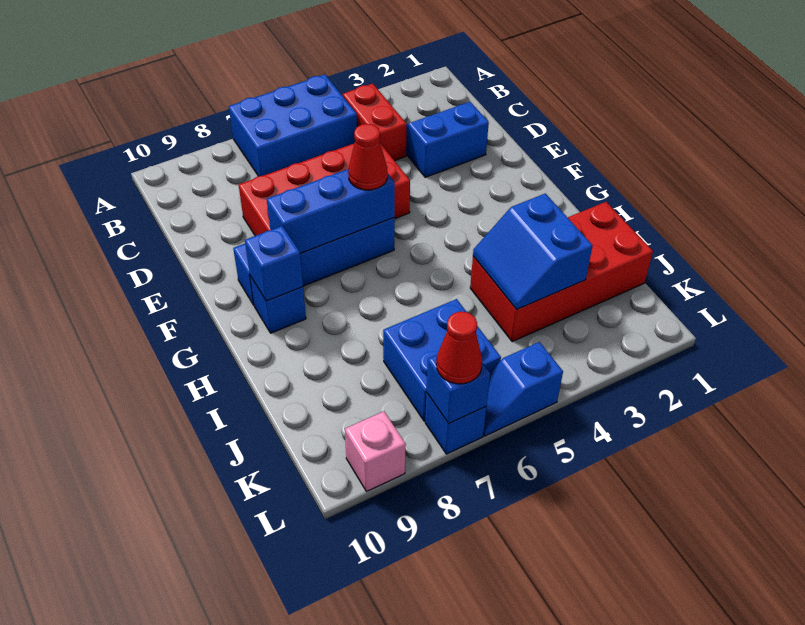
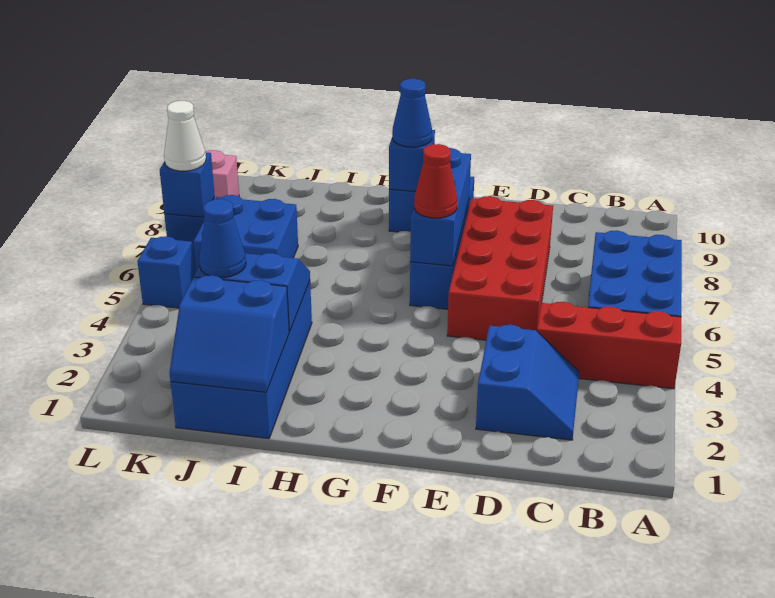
red 1x2 brick [343,84,406,161] -> red 1x3 brick [537,302,681,389]
none -> blue 1x1 cone [392,79,432,147]
red 2x4 brick [470,202,653,342] -> blue 2x4 brick [171,281,312,439]
none -> blue 2x2 slope [169,275,289,392]
none -> blue 1x1 cone [199,199,246,277]
red 1x1 cone [436,312,482,384] -> white 1x1 cone [164,101,206,171]

